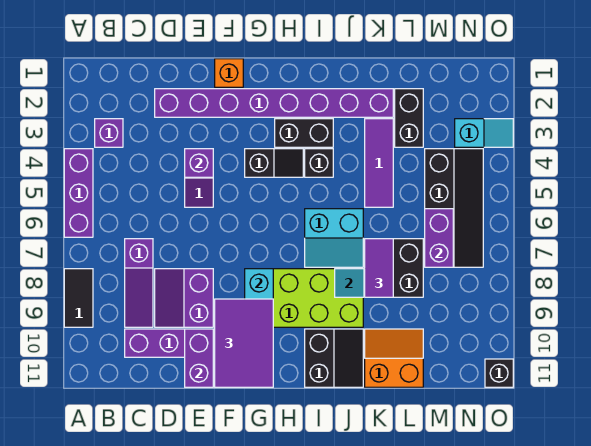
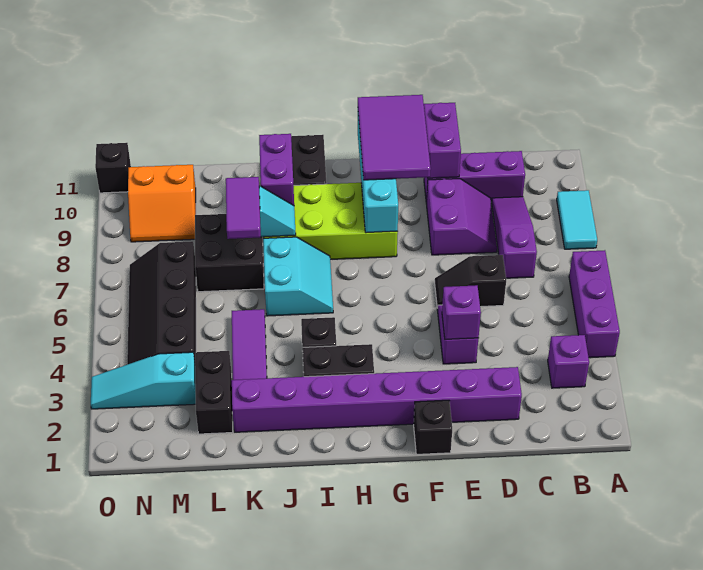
black 1x2 tile [64,269,93,327] -> cyan 1x2 tile [557,190,597,249]
orange 1x1 brick [215,59,243,87] -> black 1x1 brick [414,400,452,454]
black 1x2 slope [245,149,303,177] -> black 1x2 slope moved to [435,255,506,308]
cyan 2x2 slope [305,209,363,267] -> cyan 2x2 slope turned to [263,237,333,316]
orange 2x2 slope [365,329,423,387] -> orange 2x2 slope moved to [128,165,196,242]
purple 1x2 brick [425,209,453,267] -> purple 1x2 brick moved to [259,134,294,205]
cyan 1x2 slope [455,119,513,147] -> cyan 1x3 slope [91,352,196,409]

